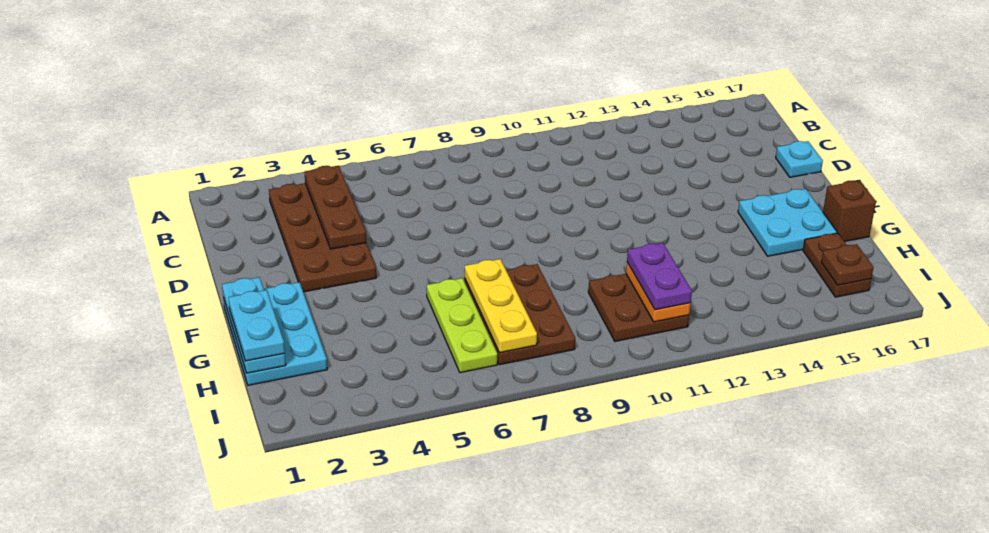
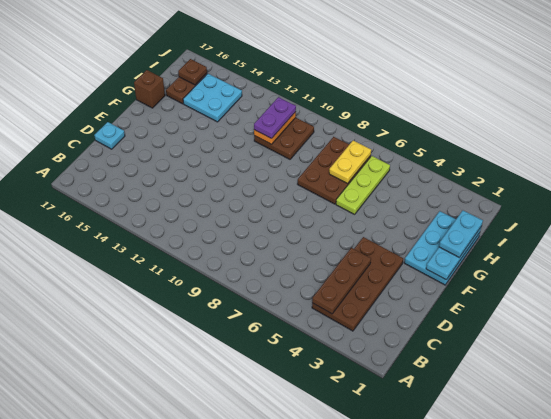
cyan 2x2 plate [738,189,837,256] -> cyan 2x2 plate moved to [183,74,242,122]
yellow 1x3 plate [465,259,537,353] -> yellow 1x2 plate [329,141,371,183]

